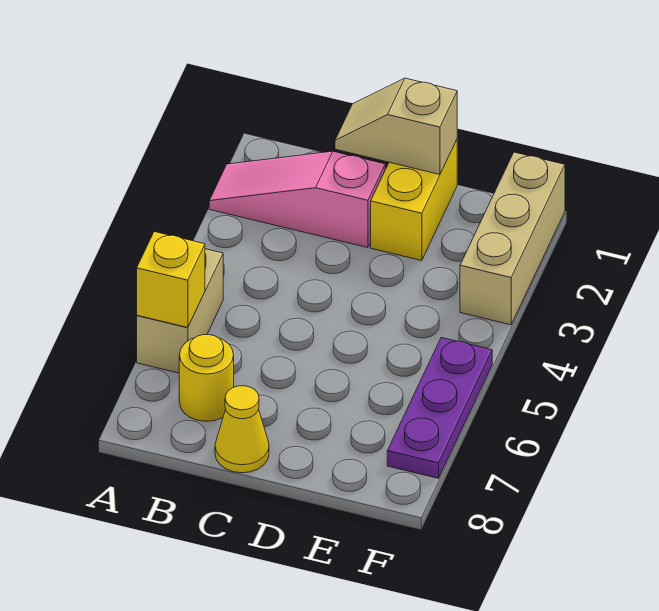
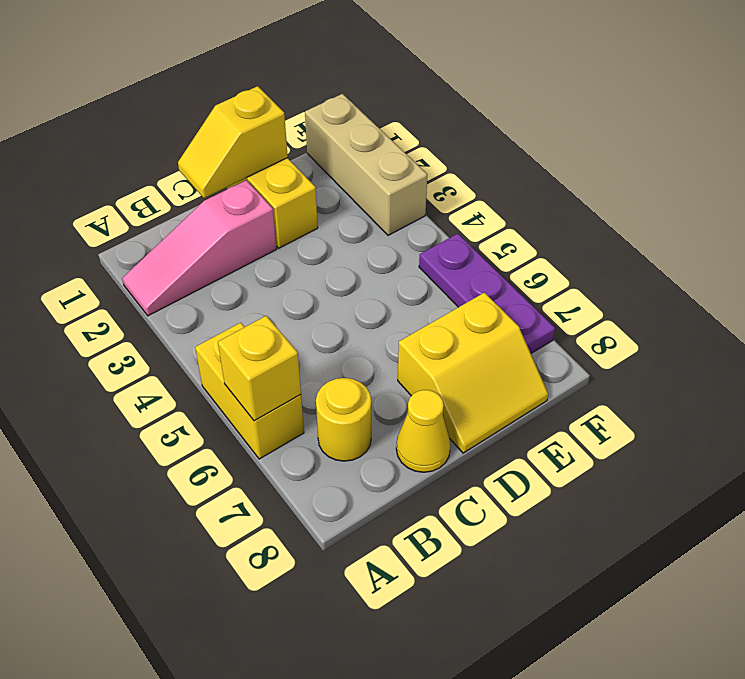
tan 1x2 brick [137,249,223,373] -> yellow 1x2 brick [195,323,304,459]
tan 1x2 slope [335,78,457,174] -> yellow 1x2 slope [178,86,288,198]
none -> yellow 2x2 slope [398,293,548,453]

